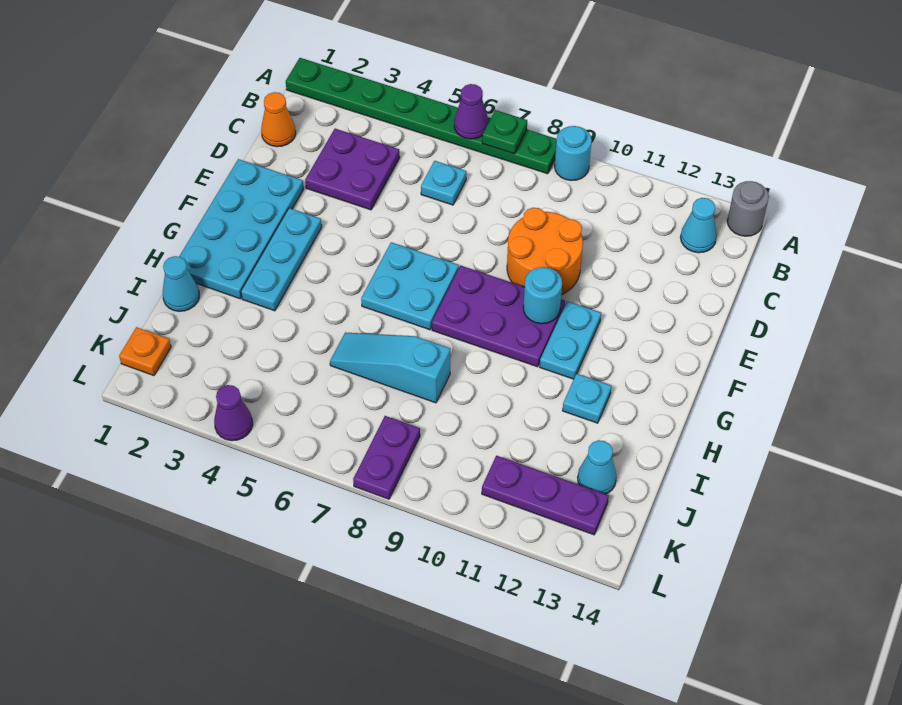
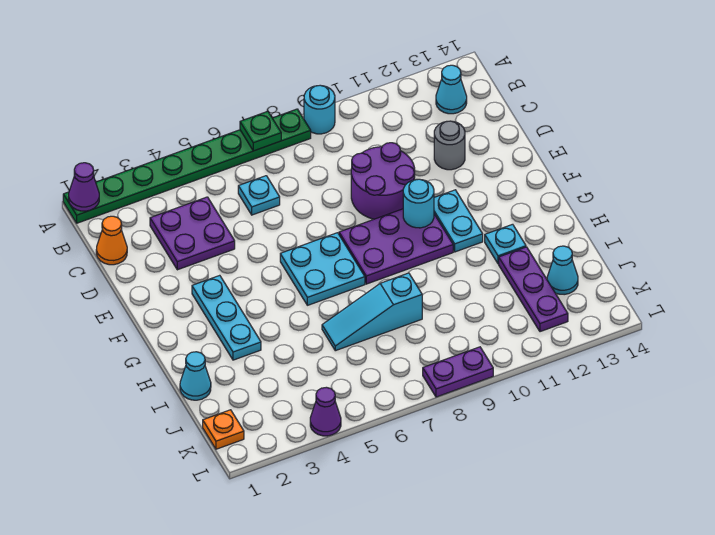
purple 1x1 cone [454,84,488,139] -> purple 1x1 cone moved to [69,163,99,211]
grey 1x1 round brick [727,181,769,236] -> grey 1x1 round brick moved to [434,121,465,170]
orange 2x2 round brick [507,208,583,295] -> purple 2x2 round brick [351,143,415,219]
cyan 2x4 plate [179,159,304,299] -> none
purple 1x2 plate [353,416,420,499] -> purple 1x2 plate turned to [423,347,493,397]
purple 1x3 plate [482,456,609,535] -> purple 1x3 plate turned to [499,247,568,332]

